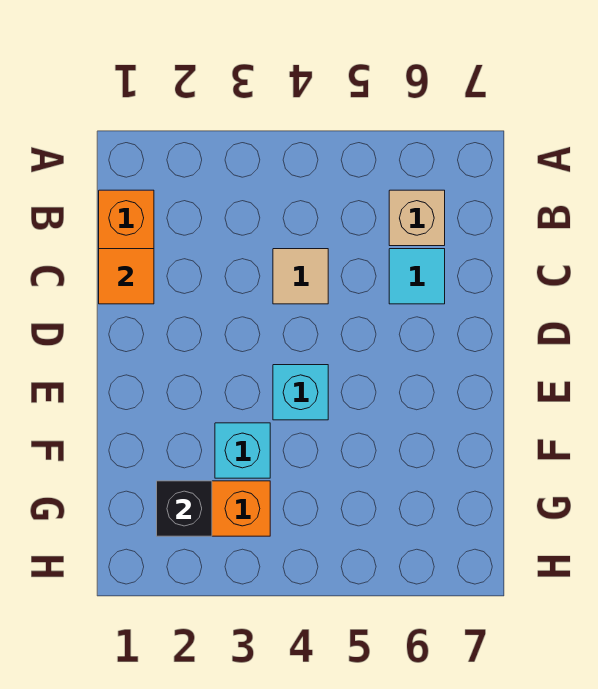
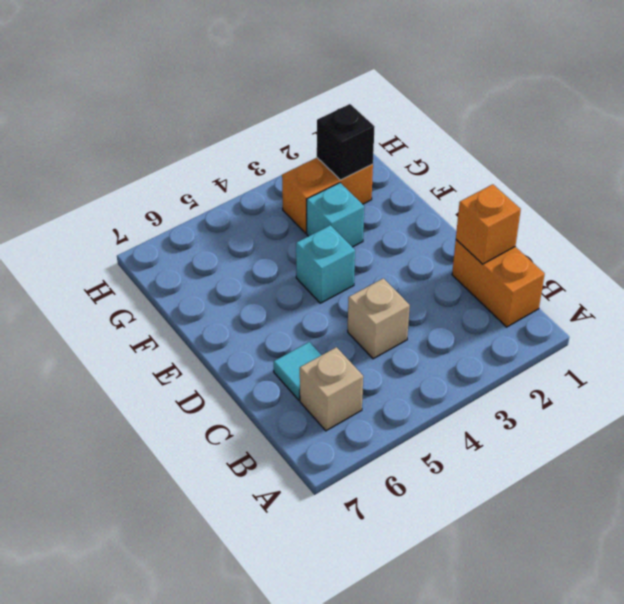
orange 1x1 tile [99,249,154,304] -> orange 1x1 brick [456,184,521,264]
tan 1x1 tile [273,249,328,304] -> tan 1x1 brick [348,278,410,359]

